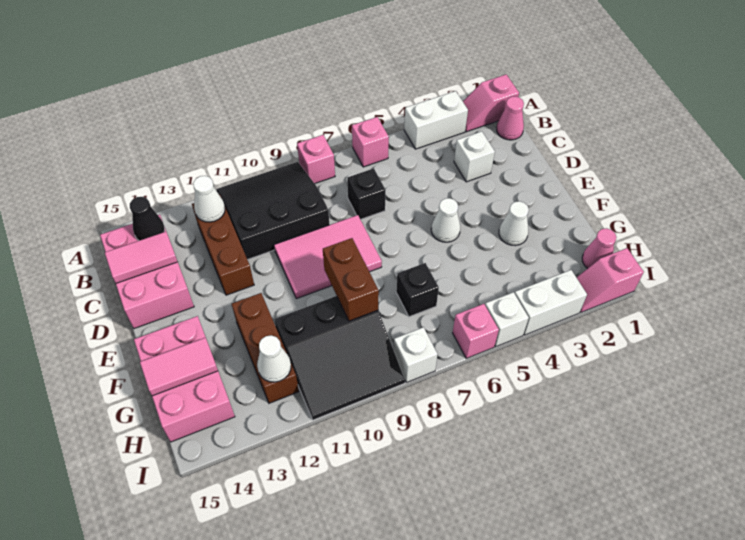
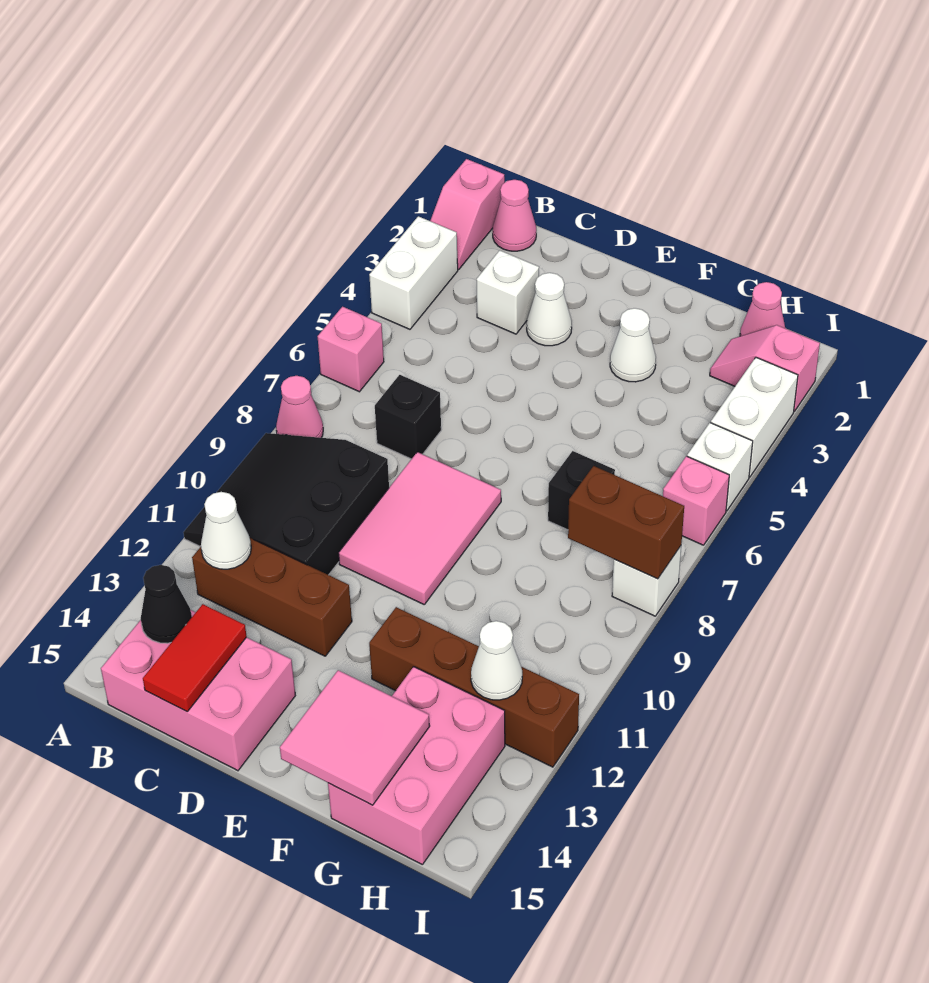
pink 1x1 brick [297,135,335,184] -> pink 1x1 cone [276,376,323,438]
pink 1x2 tile [105,232,178,283] -> red 1x2 tile [143,604,247,711]
white 1x1 cone [431,198,460,242] -> white 1x1 cone moved to [527,273,572,346]
brown 1x2 brick [323,238,379,321] -> brown 1x2 brick moved to [568,466,684,579]
brown 1x3 brick [232,293,299,403] -> brown 1x4 brick [369,607,579,767]
pink 2x3 brick [134,316,235,442] -> pink 2x3 brick turned to [328,667,505,865]
black 3x3 slope [274,296,405,420] -> none
pink 1x2 tile [140,338,218,396] -> pink 2x2 tile [280,670,430,805]
pink 1x2 slope [576,248,644,312] -> pink 1x2 slope turned to [710,325,820,411]

